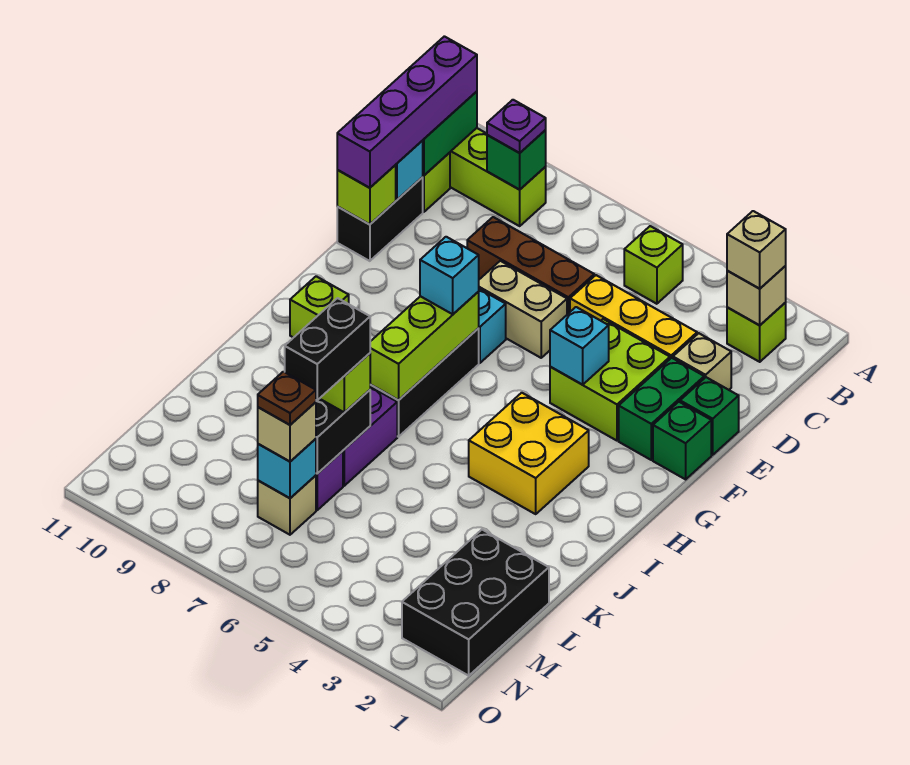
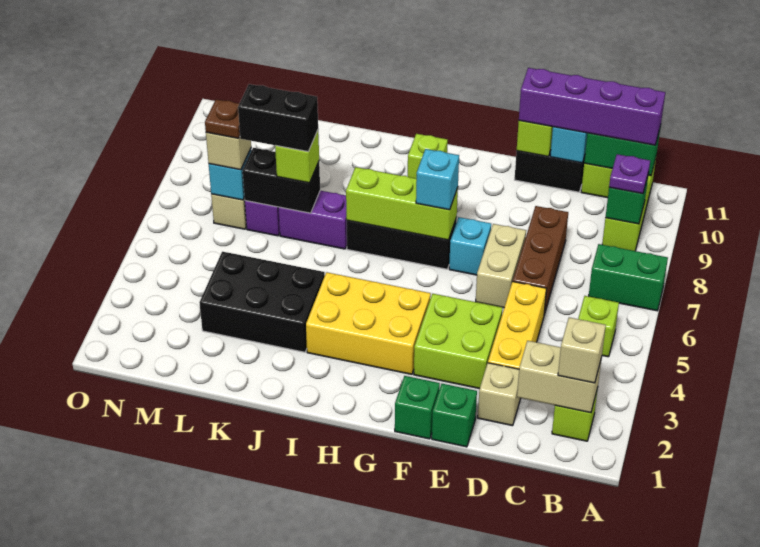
tan 1x1 brick [727,266,786,325] -> tan 1x2 brick [517,341,601,413]
green 1x2 brick [619,358,704,460] -> green 1x2 brick moved to [589,244,668,311]
cyan 1x1 brick [550,307,609,384] -> none
yellow 2x2 brick [469,393,589,514] -> yellow 2x3 brick [306,272,431,374]
black 2x3 brick [402,530,549,676] -> black 2x3 brick moved to [199,252,325,352]

